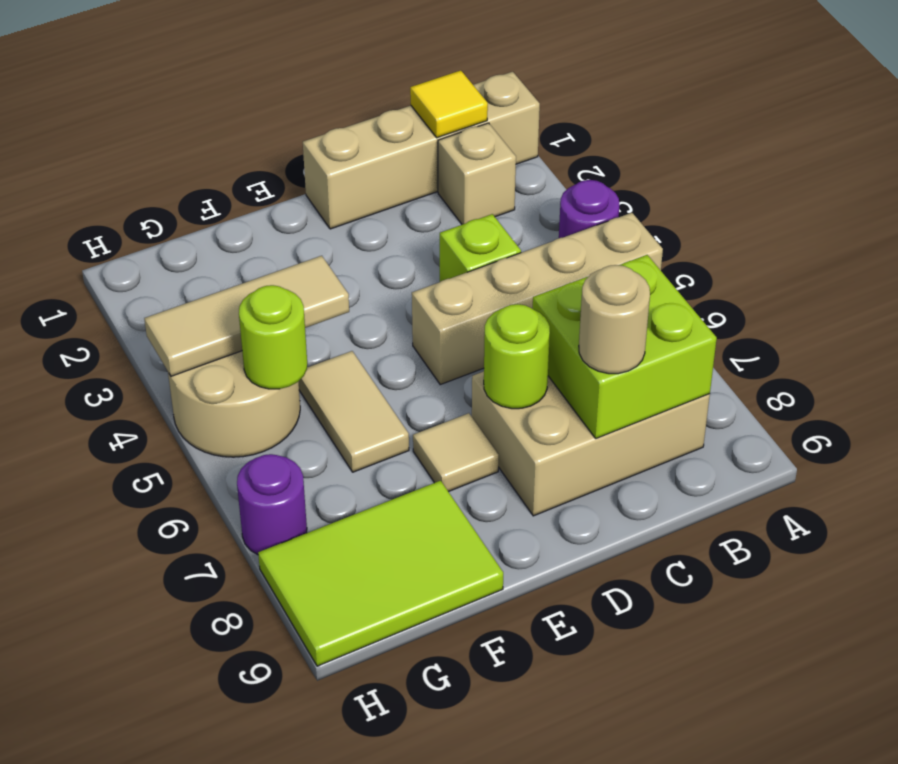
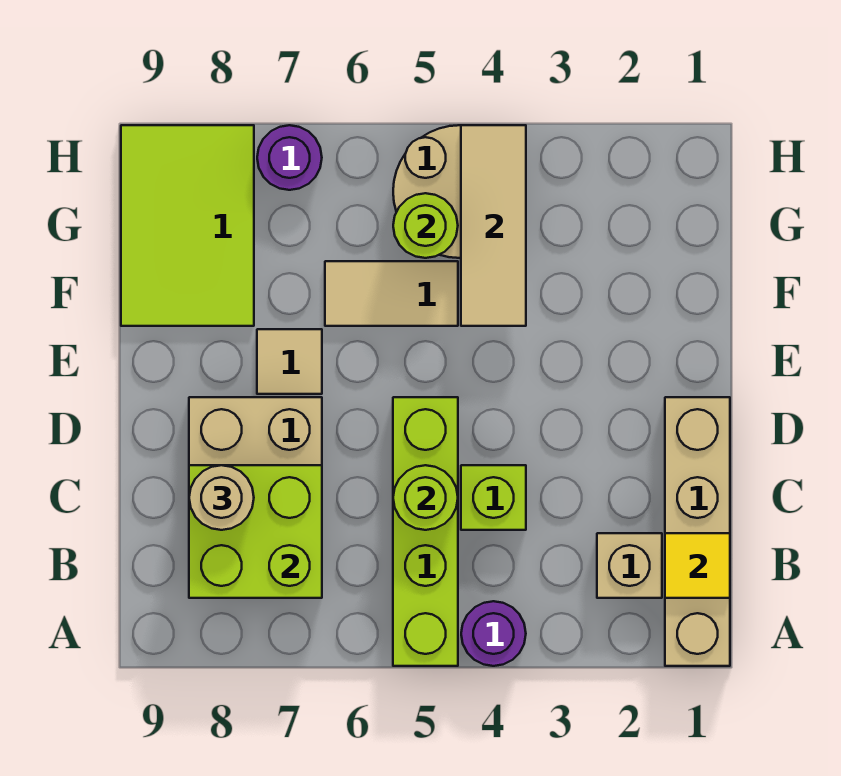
tan 1x4 brick [412,213,663,385] -> lime 1x4 brick [393,397,458,666]
lime 1x1 round brick [484,304,550,409] -> lime 1x1 round brick moved to [393,465,458,530]

